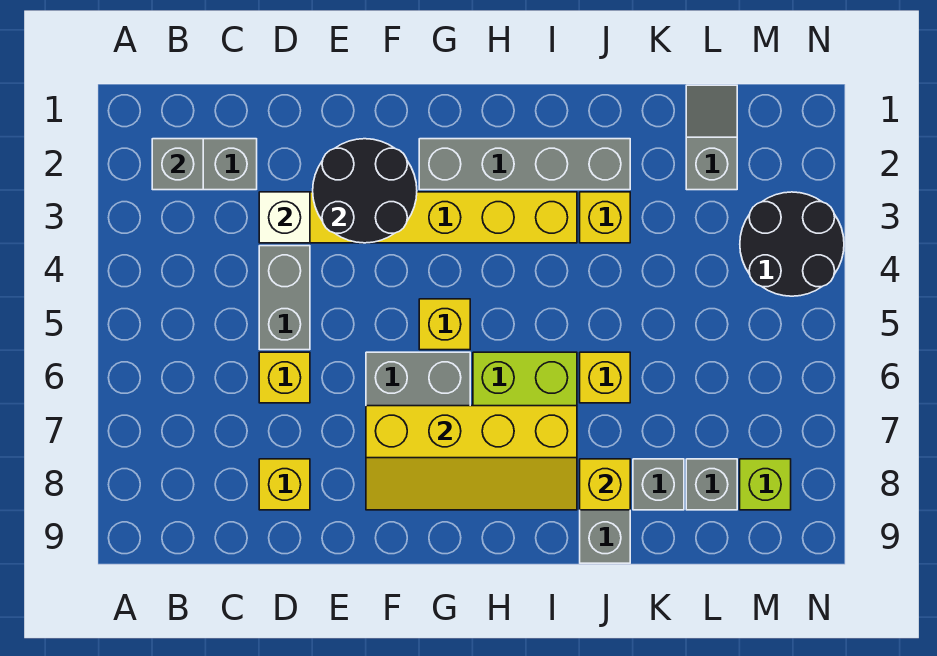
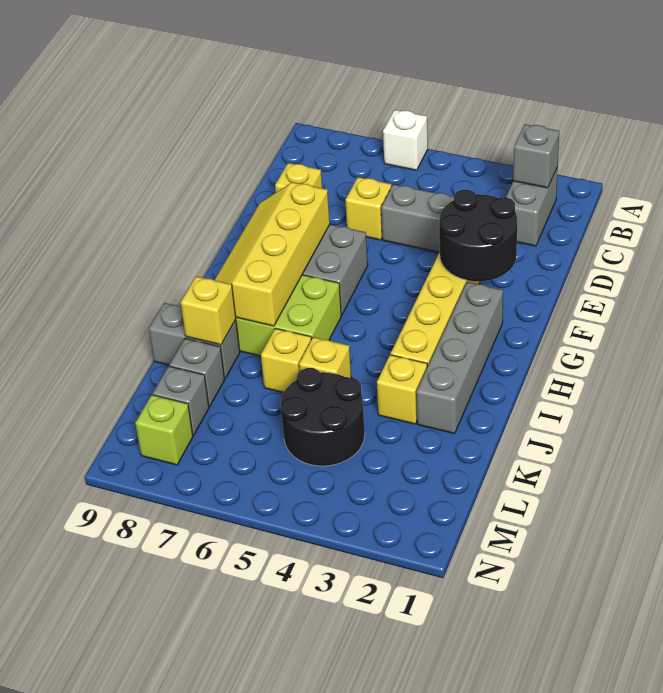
white 1x1 brick [259,192,310,243] -> white 1x1 brick moved to [383,110,428,170]
yellow 1x1 brick [419,299,470,350] -> yellow 1x1 brick moved to [299,337,351,377]
grey 1x2 slope [686,85,737,190] -> none
black 2x2 round brick [740,192,844,296] -> black 2x2 round brick moved to [281,368,365,466]

